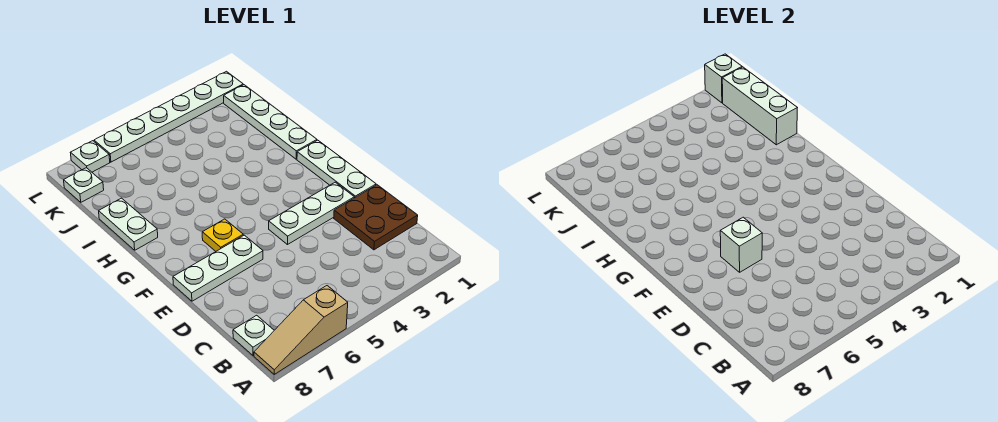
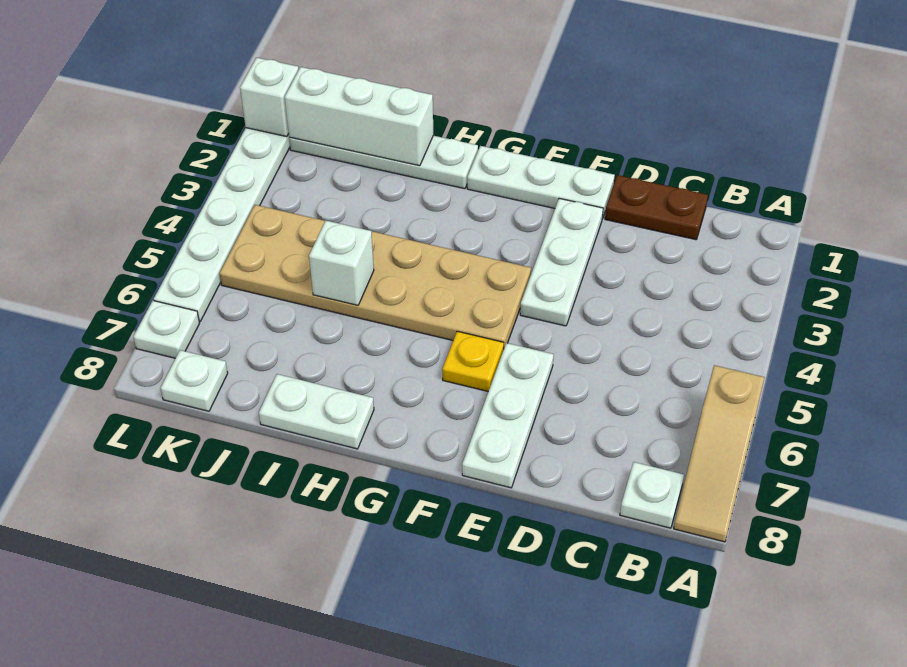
brown 2x2 plate [334,185,418,250] -> brown 1x2 plate [605,175,708,240]
white 1x1 brick [720,217,762,272] -> white 1x1 brick moved to [309,221,374,305]
none -> tan 2x6 plate [219,205,531,347]

